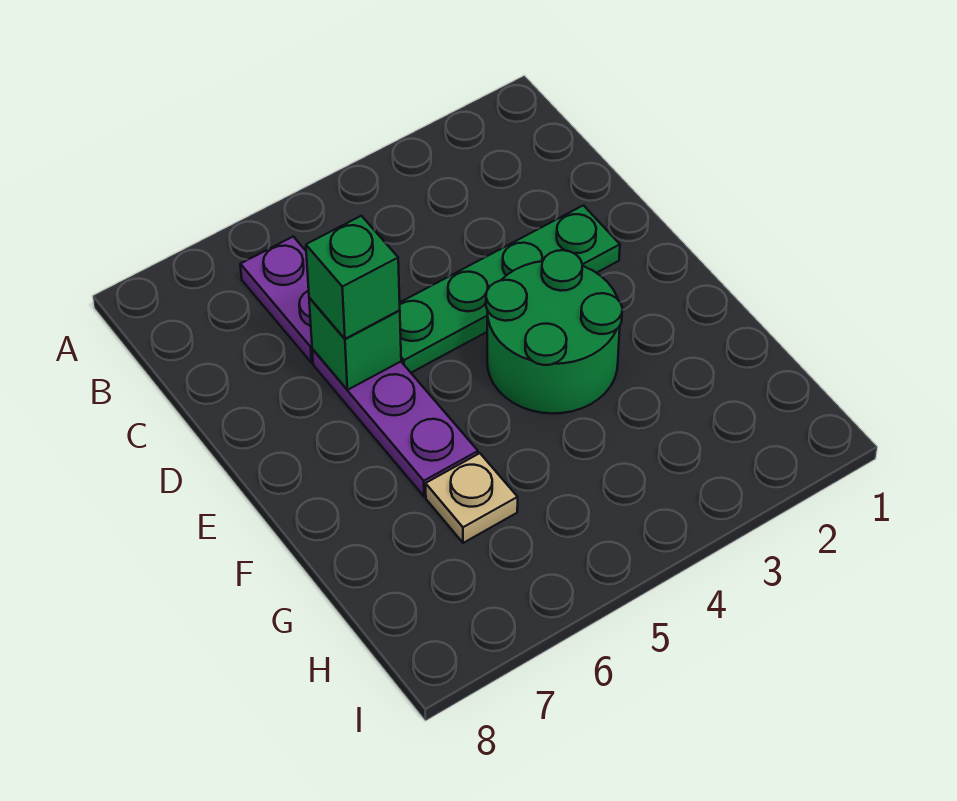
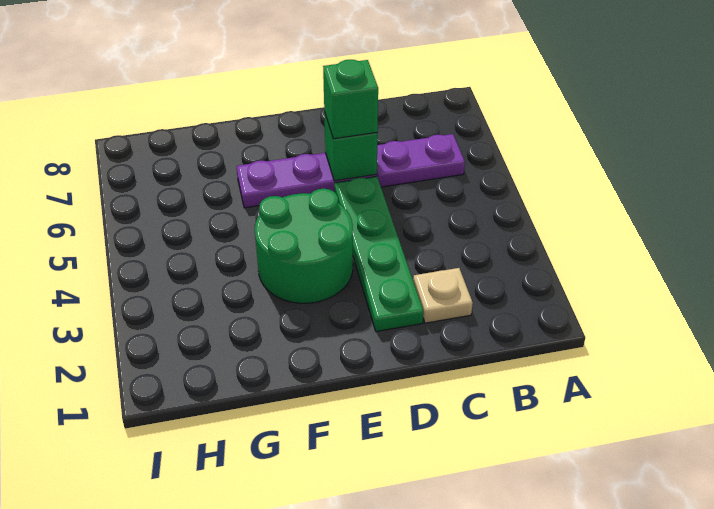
tan 1x1 plate [426,453,518,543] -> tan 1x1 plate moved to [413,268,473,323]

